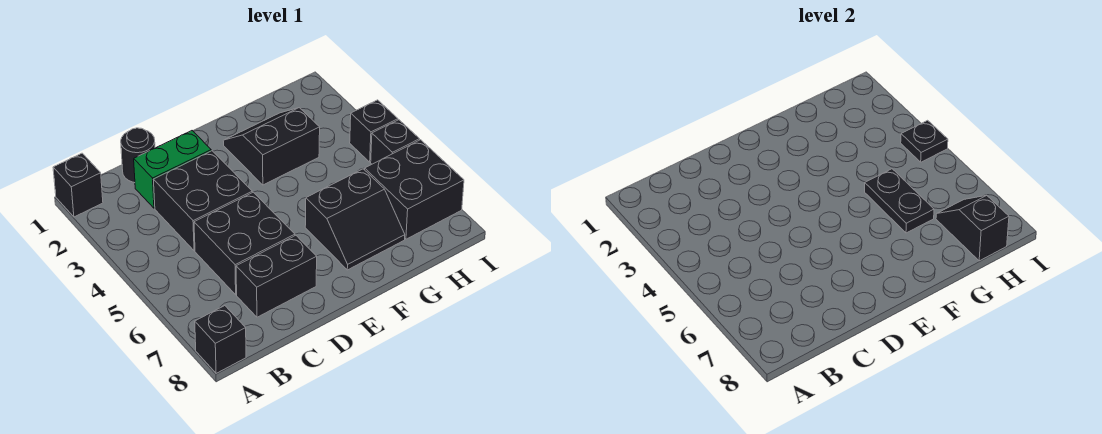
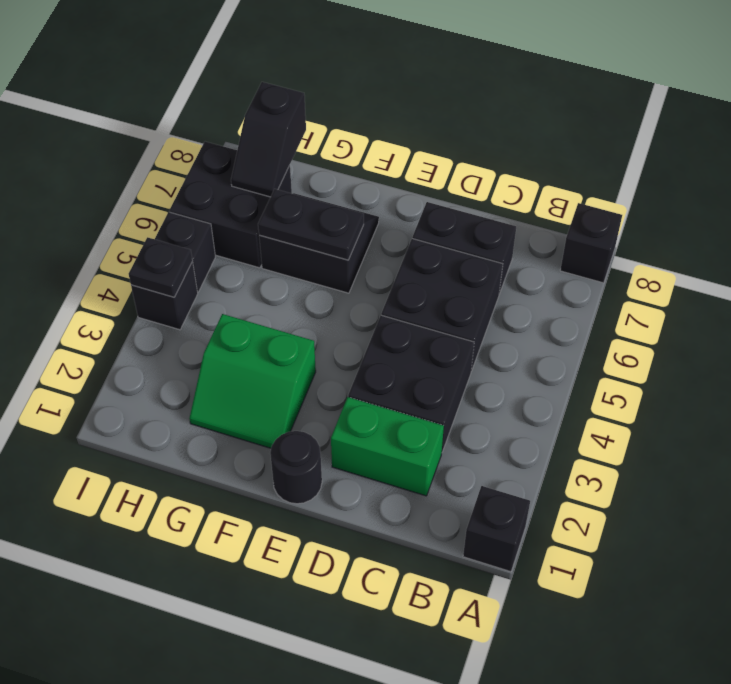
black 1x1 round brick [121,128,155,183] -> black 1x1 round brick moved to [270,431,322,504]
black 2x2 slope [223,108,320,185] -> green 2x2 slope [189,314,316,448]
black 1x2 plate [865,169,934,233] -> black 1x2 plate turned to [258,189,364,260]

